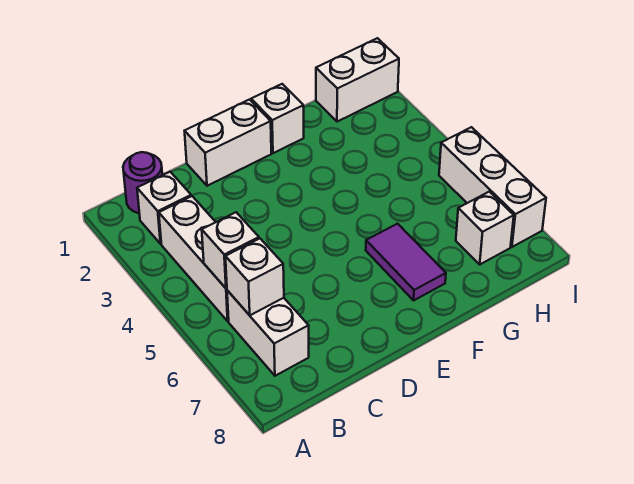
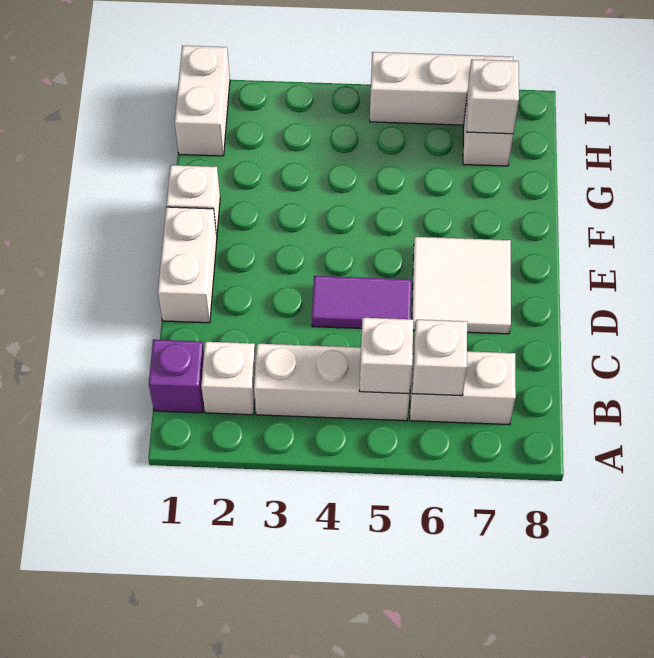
purple 1x1 round brick [123,152,162,213] -> purple 1x1 brick [149,340,204,413]
none -> white 2x2 tile [412,237,511,334]
purple 1x2 tile [366,224,446,300] -> purple 1x2 tile moved to [312,276,411,328]
none -> white 1x1 brick [467,60,519,134]

